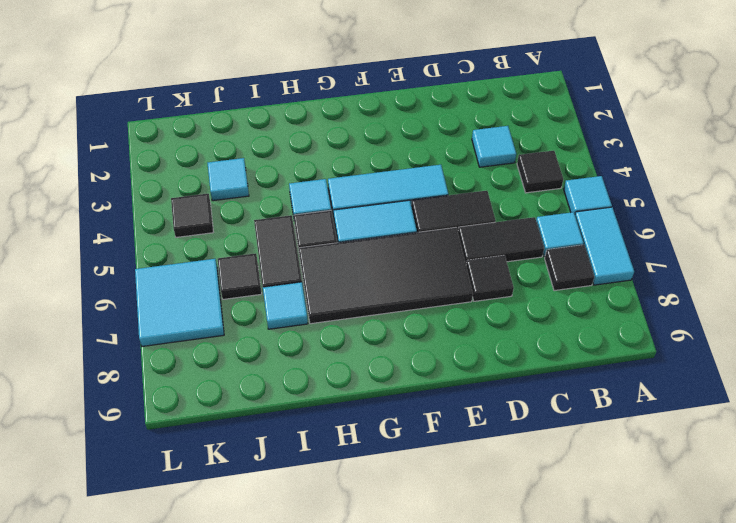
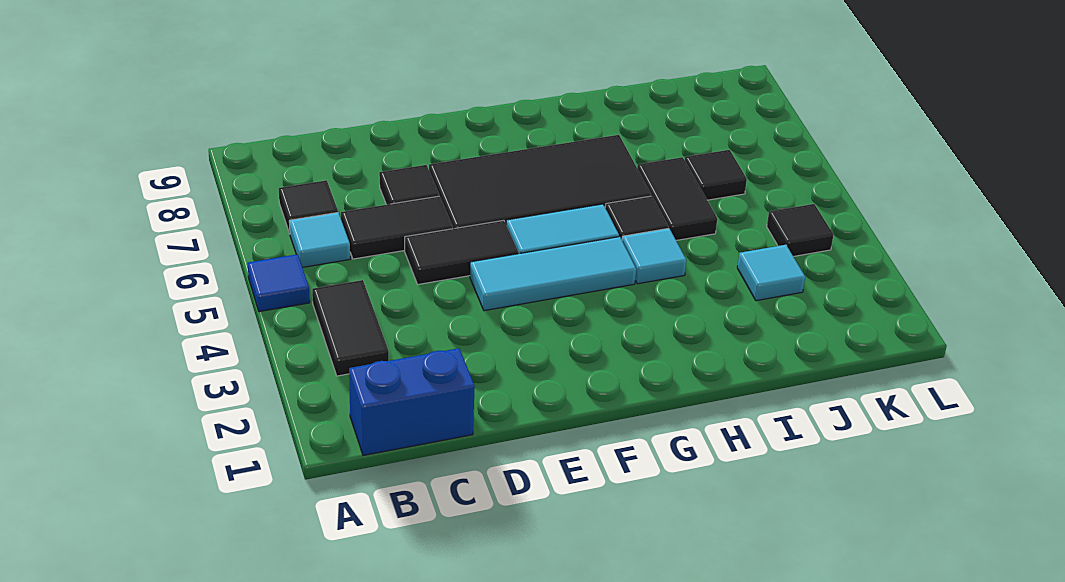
cyan 1x1 tile [564,176,612,214] -> blue 1x1 tile [248,254,310,312]
cyan 1x2 tile [575,207,634,285] -> none
none -> blue 1x2 brick [349,348,475,455]
black 1x1 tile [517,151,563,193] -> black 1x2 tile [312,280,389,376]
cyan 1x1 tile [472,126,516,167] -> none
cyan 1x1 tile [263,282,308,329] -> none
cyan 2x2 tile [135,259,224,346] -> none

